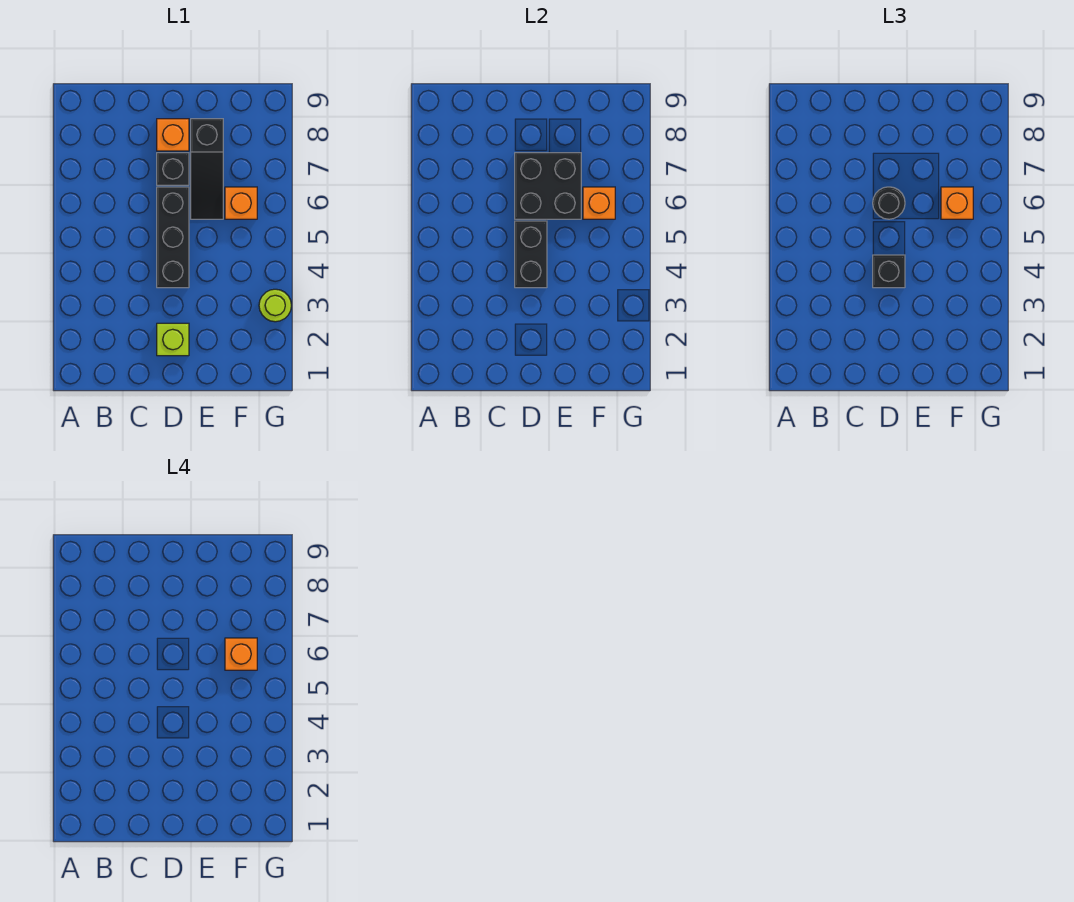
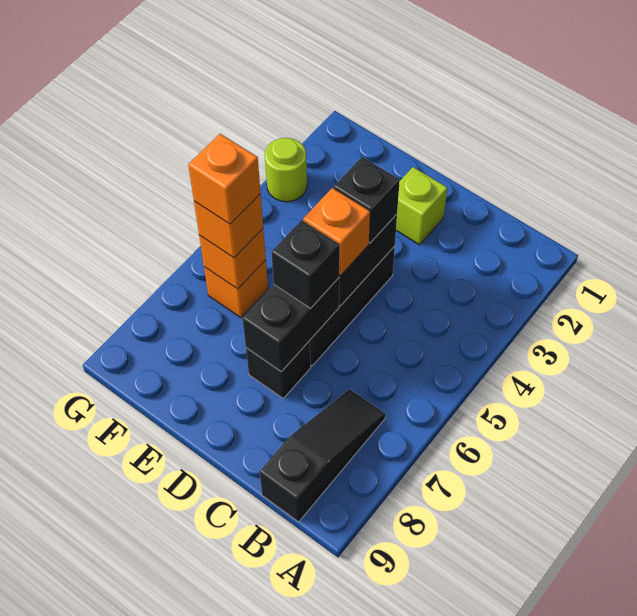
black 2x2 brick [515,153,581,219] -> black 1x2 brick [242,278,339,372]
black 1x1 round brick [873,187,905,219] -> black 1x1 brick [271,220,340,308]
orange 1x1 brick [157,119,189,151] -> orange 1x1 brick moved to [303,188,370,275]
black 1x3 slope [191,119,223,219] -> black 1x3 slope moved to [259,389,386,522]

